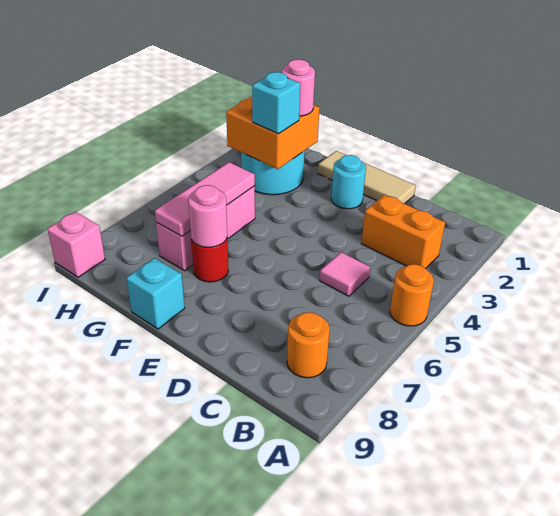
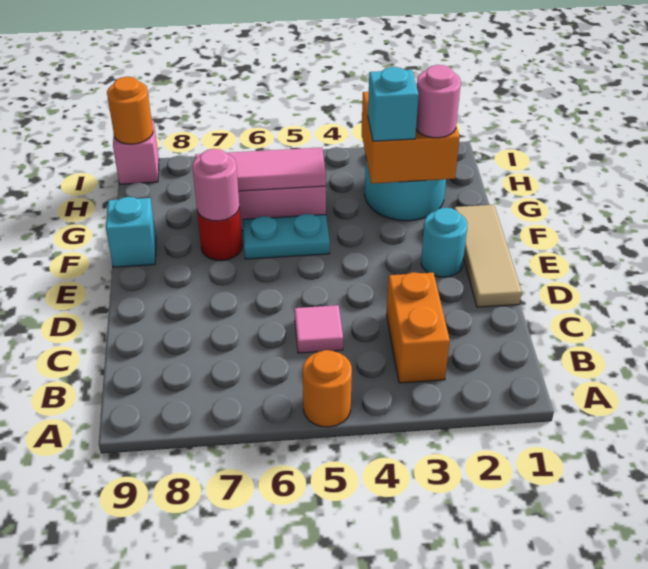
orange 1x1 round brick [287,312,330,378] -> orange 1x1 round brick moved to [107,77,153,144]
none -> cyan 1x2 plate [243,214,330,259]

